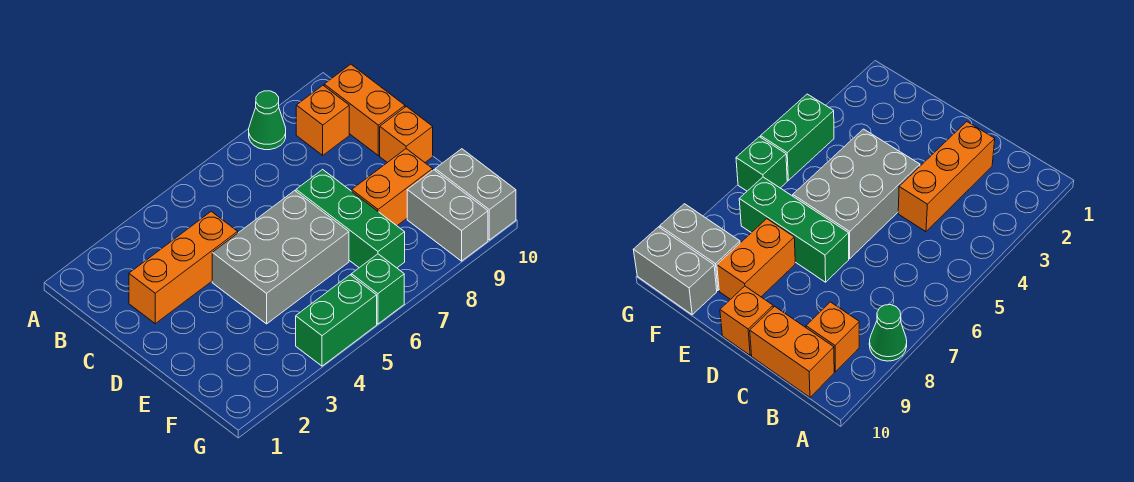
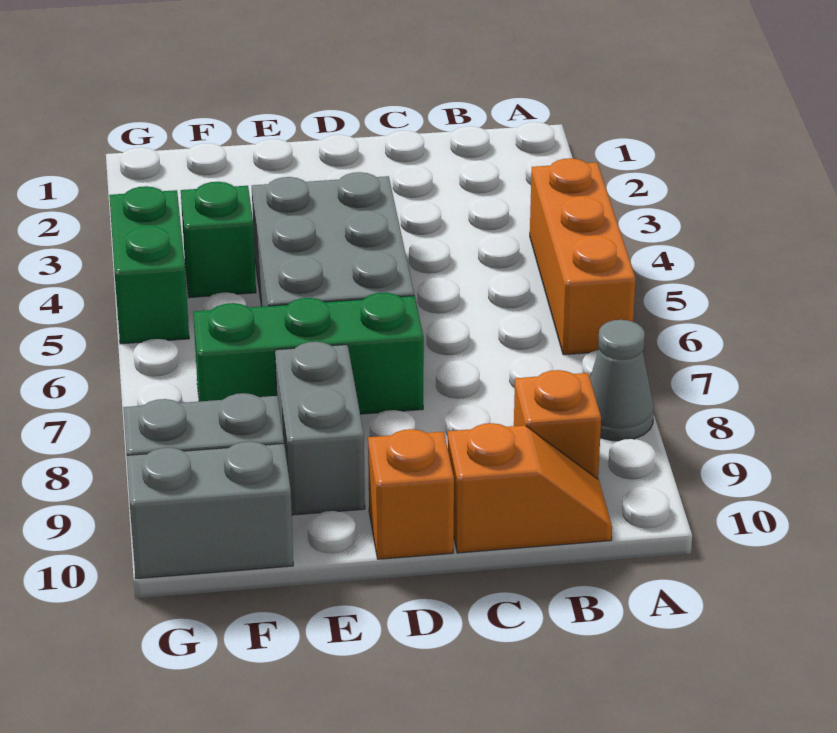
green 1x1 cone [249,91,286,150] -> grey 1x1 cone [590,320,654,441]
orange 1x2 brick [324,64,405,156] -> orange 1x2 slope [448,423,612,553]
orange 1x3 brick [129,211,238,324] -> orange 1x3 brick moved to [530,158,636,355]
orange 1x2 brick [352,149,433,226] -> grey 1x2 brick [275,342,365,515]
green 1x1 brick [351,254,404,324] -> green 1x1 brick moved to [181,182,256,298]

